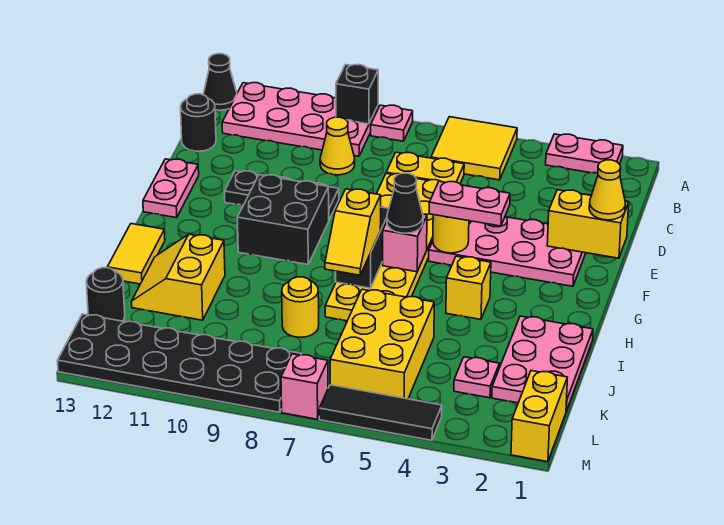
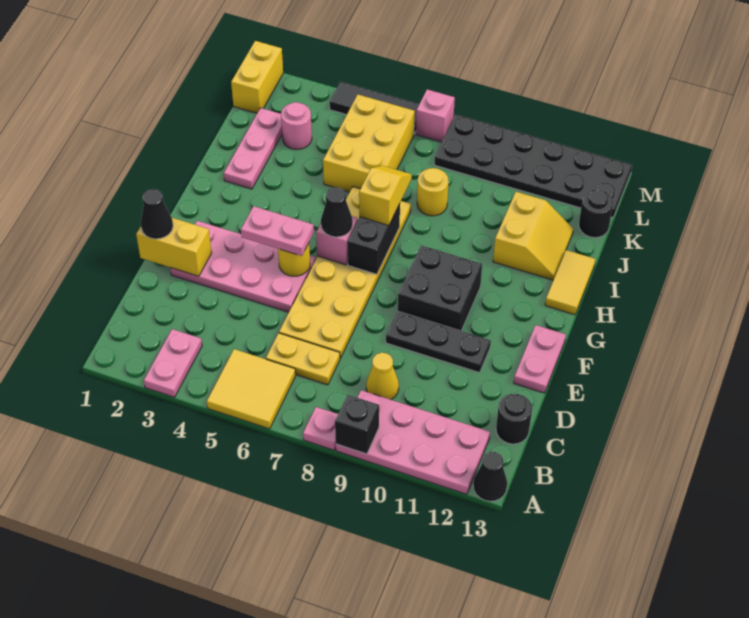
pink 1x2 plate [546,134,623,173] -> pink 1x2 plate turned to [144,329,202,397]
yellow 1x1 cone [589,160,625,220] -> black 1x1 cone [141,189,173,239]
yellow 1x1 brick [446,256,491,320] -> none
pink 2x3 plate [492,316,593,411] -> pink 1x3 plate [224,108,282,189]
pink 1x1 plate [454,357,499,398] -> pink 1x1 round brick [281,102,312,150]

